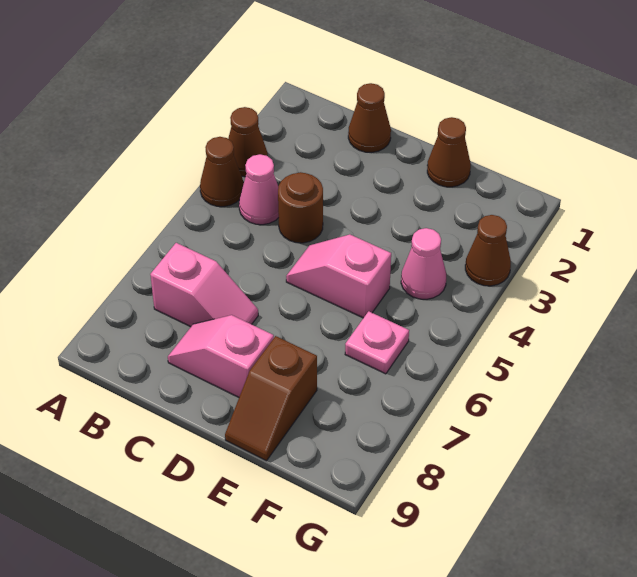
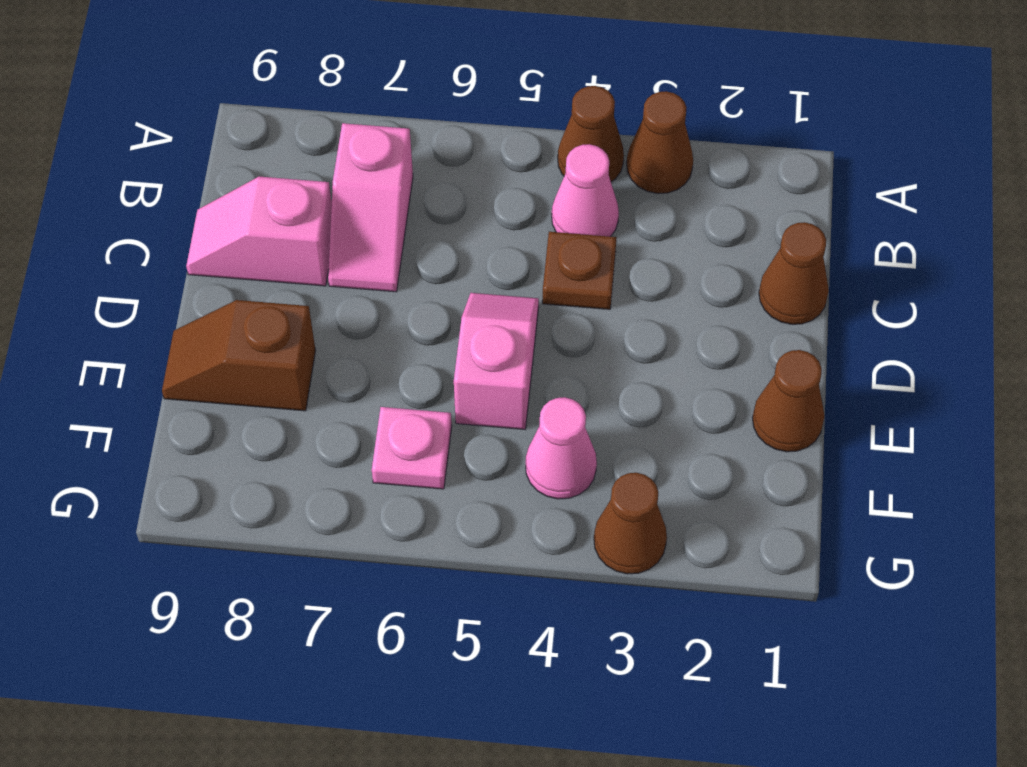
brown 1x1 round brick [278,172,323,243] -> brown 1x1 plate [542,232,617,309]
pink 1x2 slope [168,315,274,397] -> pink 1x2 slope turned to [186,176,332,286]

